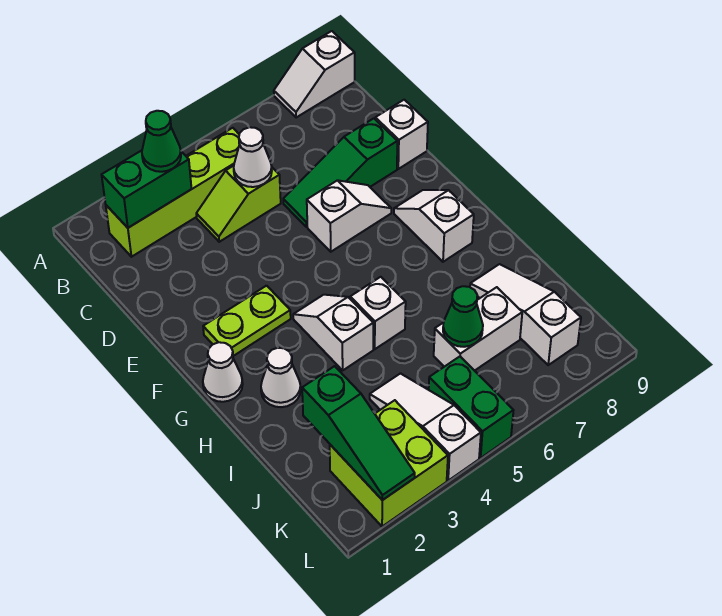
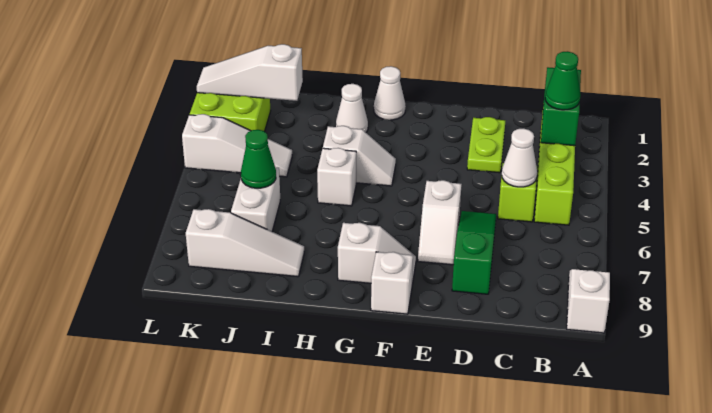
white 1x1 brick [375,100,428,169] -> white 1x1 brick moved to [371,252,413,314]
lime 1x2 plate [203,286,291,356] -> lime 1x2 plate moved to [467,117,505,173]
green 1x3 slope [302,366,415,500] -> white 1x3 slope [197,44,303,101]
green 1x2 brick [429,357,514,458] -> none

